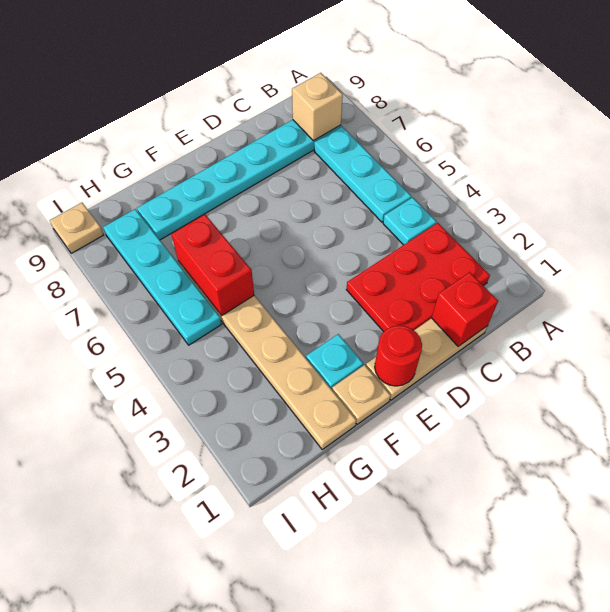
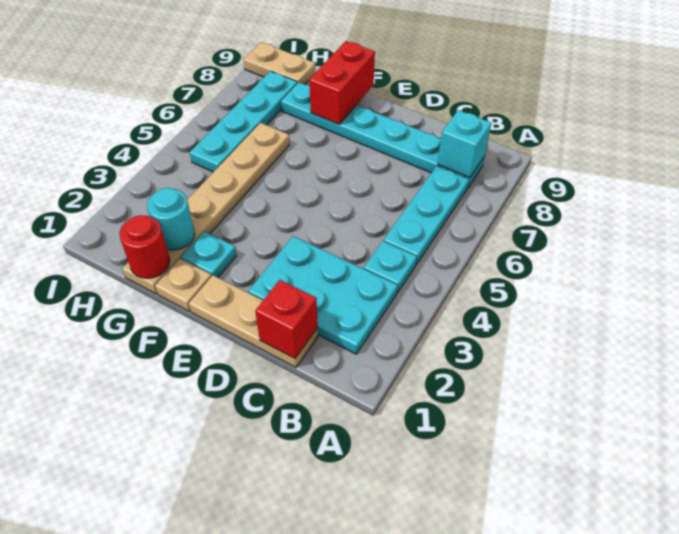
red 2x3 plate [346,223,490,332] -> cyan 2x3 plate [248,236,398,354]
tan 1x1 brick [292,73,343,141] -> cyan 1x1 brick [438,110,491,178]
red 1x1 round brick [375,325,422,386] -> red 1x1 round brick moved to [120,215,170,278]
none -> cyan 1x1 round brick [147,188,195,250]
red 1x2 brick [171,214,254,315] -> red 1x2 brick moved to [309,41,375,124]
tan 1x1 plate [50,203,103,253] -> tan 1x2 plate [244,42,316,85]

